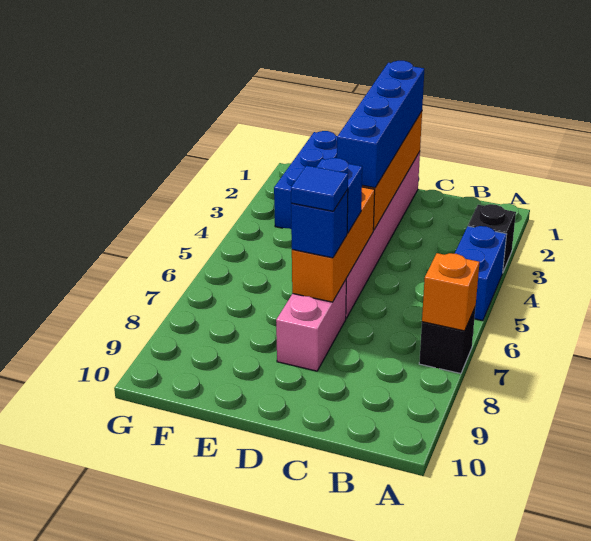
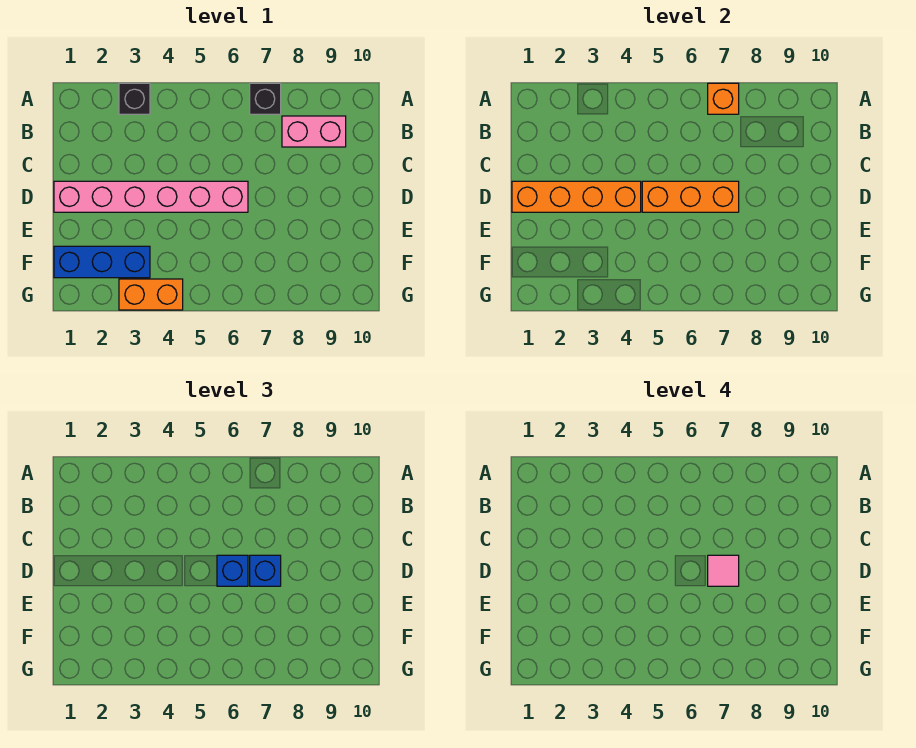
blue 1x2 brick [455,226,507,321] -> none
blue 1x4 brick [337,61,424,188] -> none
pink 1x2 brick [276,280,346,371] -> pink 1x2 brick moved to [282,116,346,147]
blue 1x1 tile [291,166,348,211] -> pink 1x1 tile [708,555,739,586]
none -> orange 1x2 brick [119,279,183,310]

